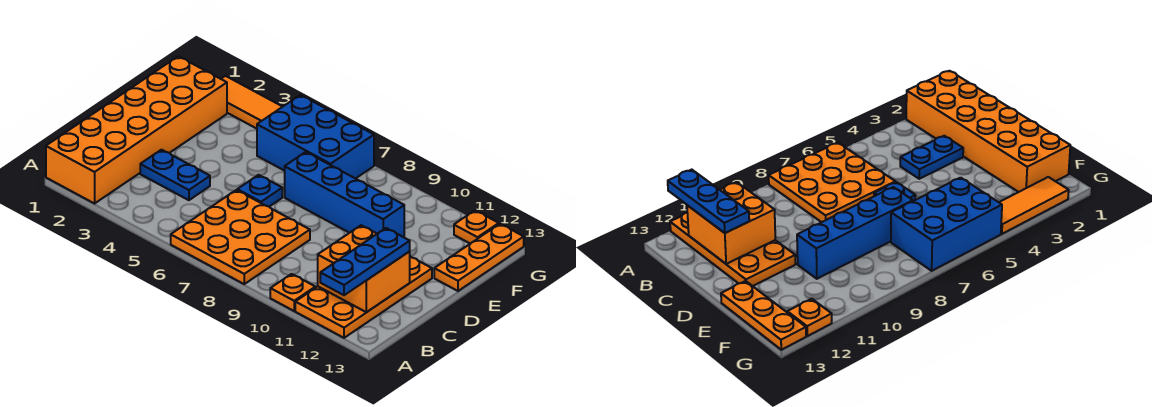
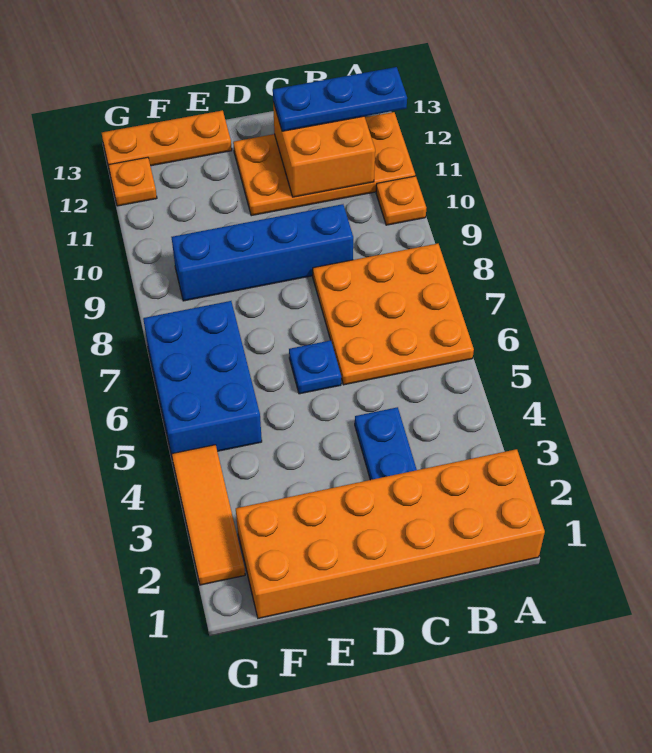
blue 1x4 brick [285,152,404,237] -> blue 1x4 brick turned to [171,204,353,301]

